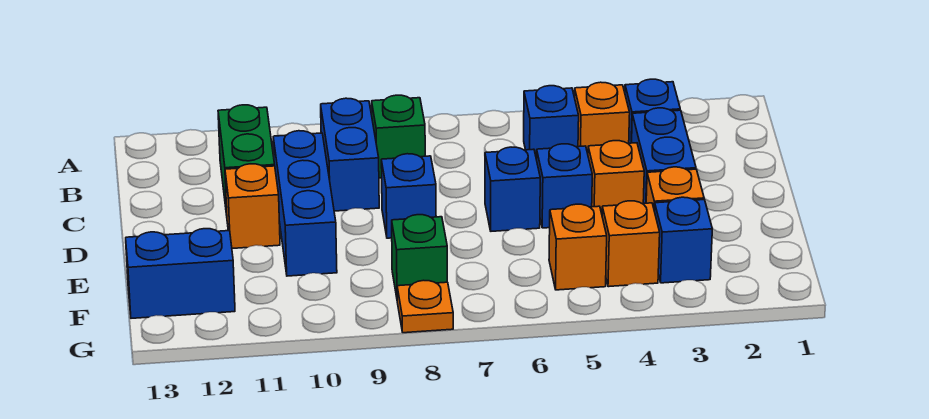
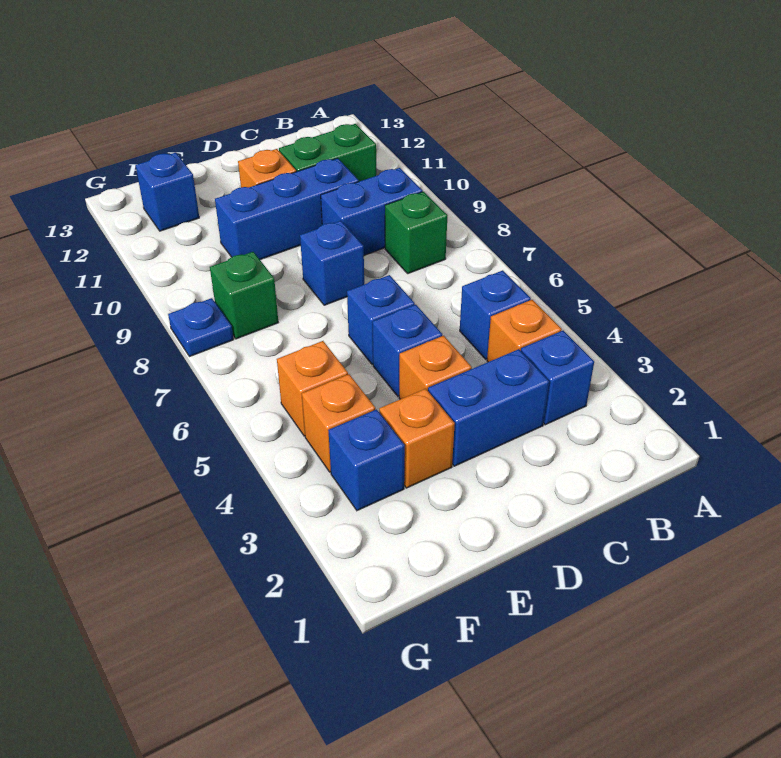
blue 1x2 brick [126,229,235,318] -> blue 1x1 brick [136,152,199,231]
orange 1x1 plate [397,280,453,333] -> blue 1x1 plate [168,298,233,357]

